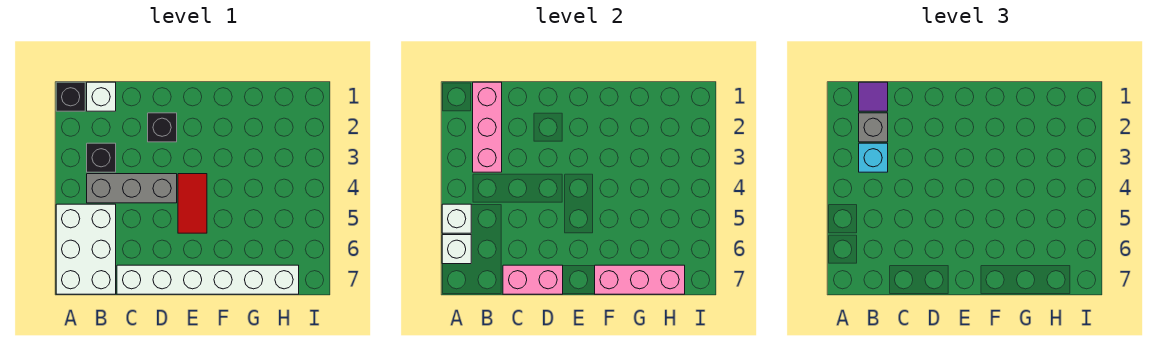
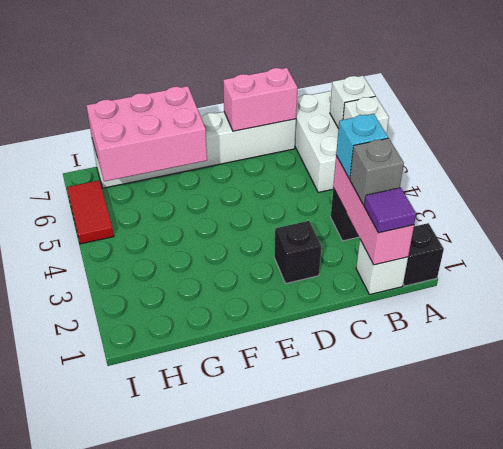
grey 1x3 brick [87,174,177,203] -> none
red 1x2 tile [178,174,207,233] -> red 1x2 tile moved to [67,180,114,244]
pink 1x3 brick [595,265,685,294] -> pink 2x3 brick [86,86,207,181]

